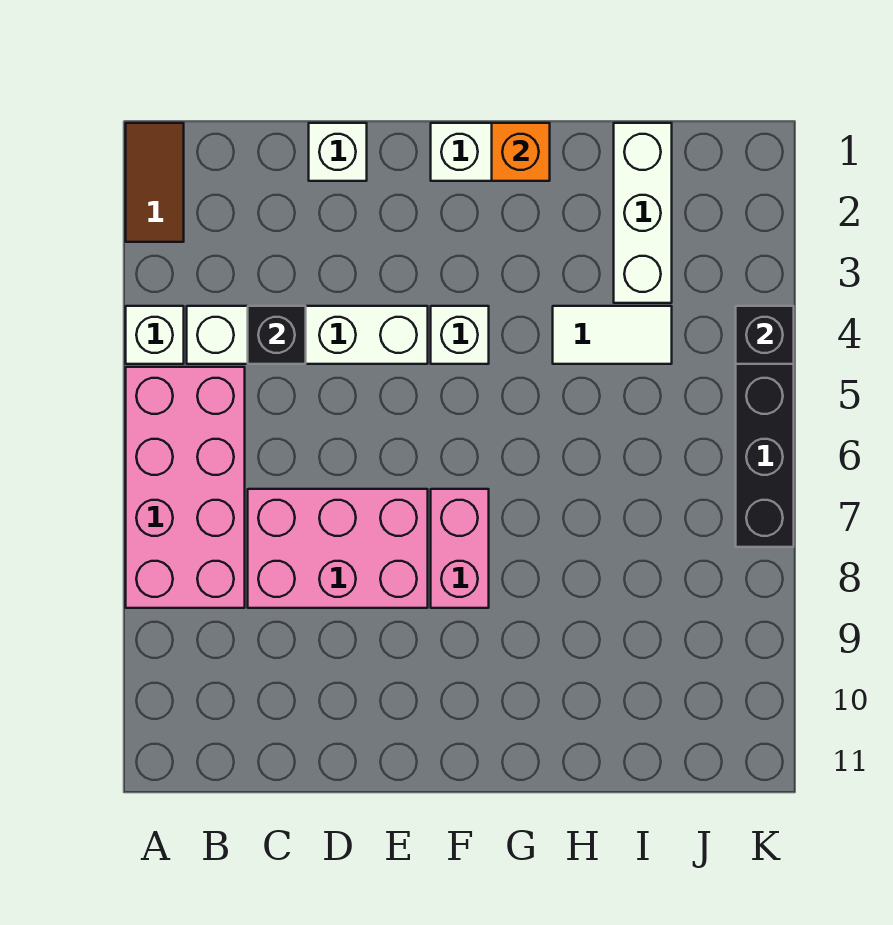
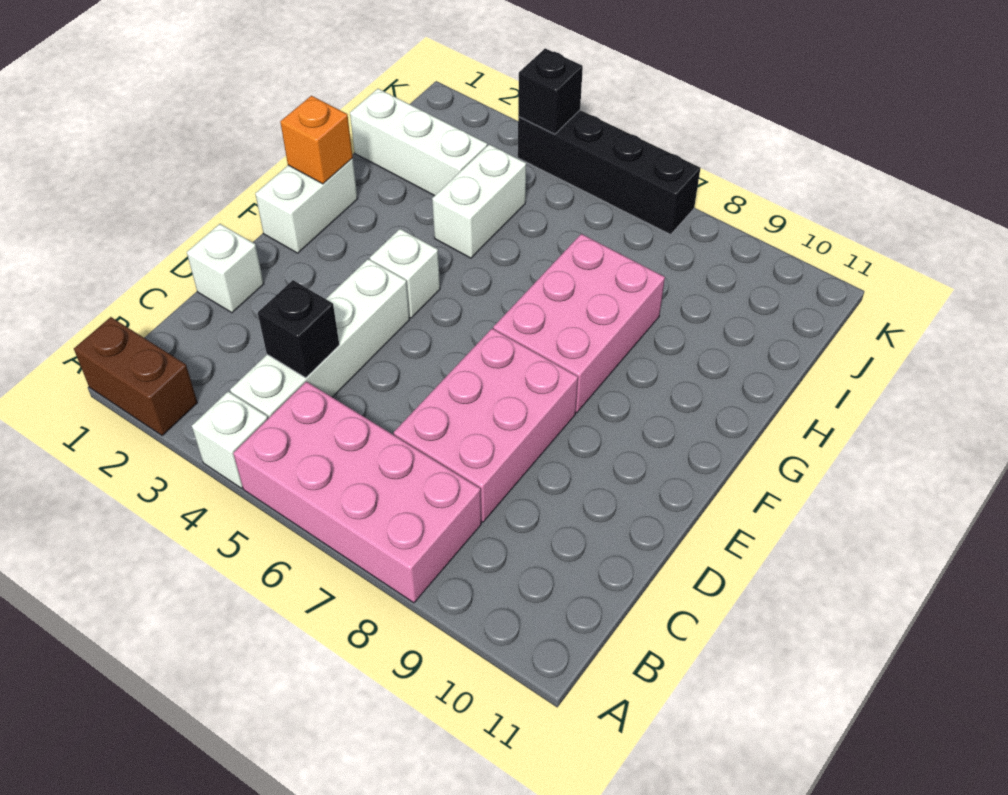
brown 1x2 tile [126,123,184,242] -> brown 1x2 brick [74,317,197,436]
pink 1x2 brick [431,489,489,608] -> pink 2x3 brick [493,234,665,413]
white 1x2 tile [553,306,672,364] -> white 1x2 brick [432,144,526,258]

